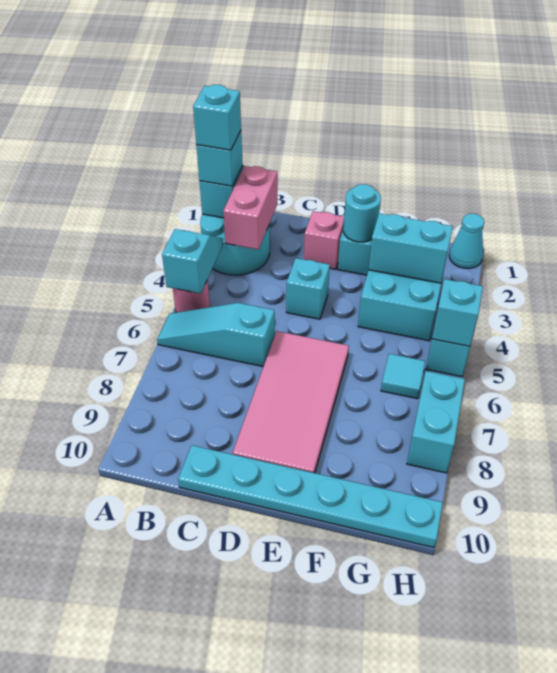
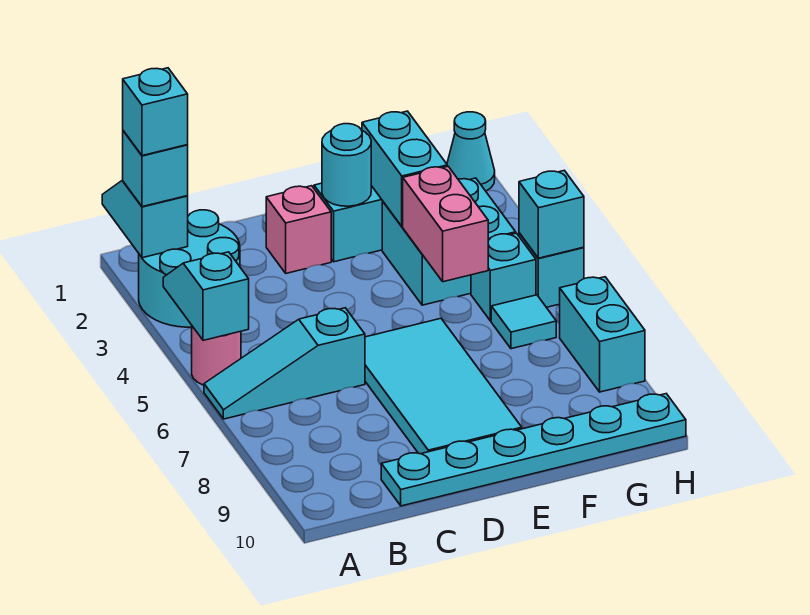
pink 1x2 brick [223,166,277,250] -> pink 1x2 brick moved to [403,166,488,282]
cyan 1x1 brick [286,258,330,319] -> cyan 1x1 brick moved to [471,233,536,321]
pink 2x4 tile [233,331,349,473] -> cyan 2x4 tile [365,318,522,454]
cyan 1x2 brick [369,213,453,283] -> cyan 1x2 brick turned to [362,111,447,227]

